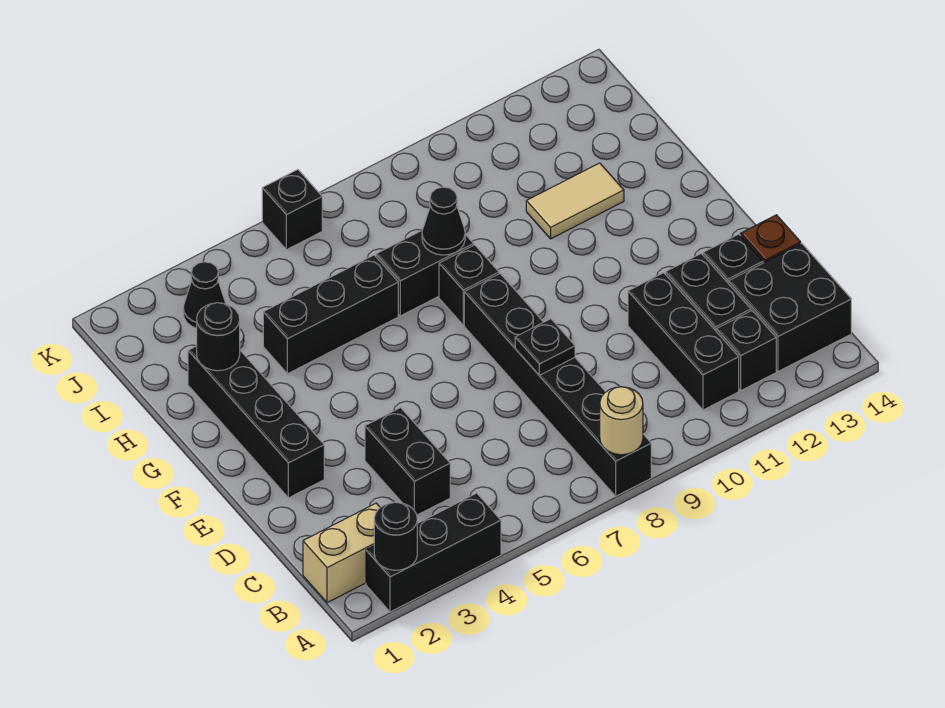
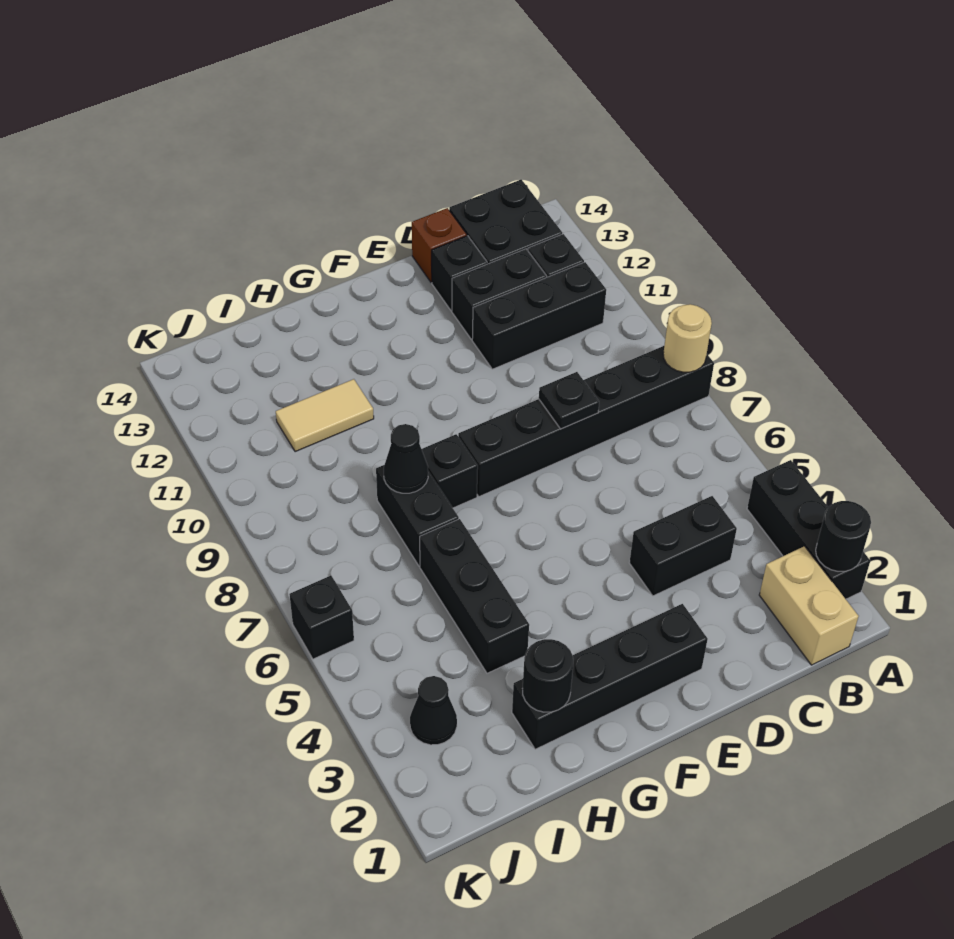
tan 1x2 tile [526,163,624,239] -> tan 1x2 tile turned to [276,379,374,452]

